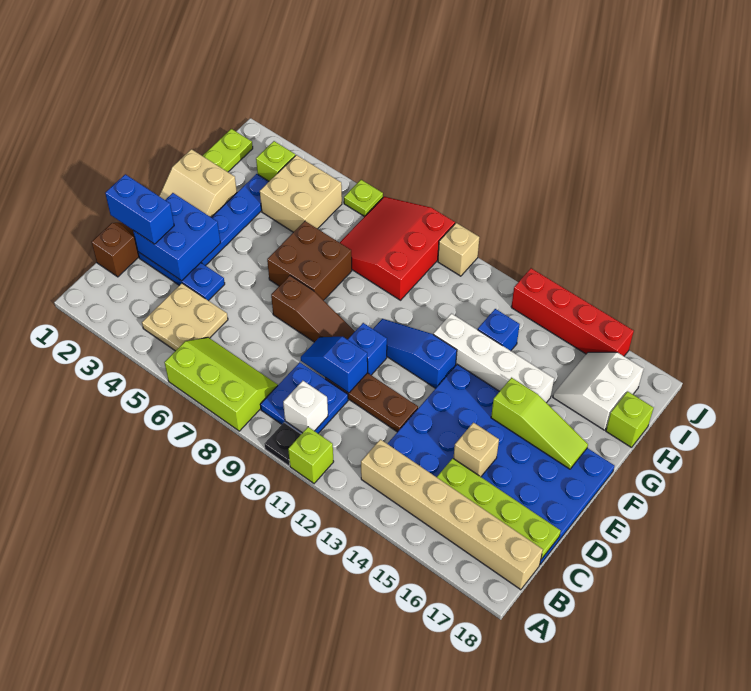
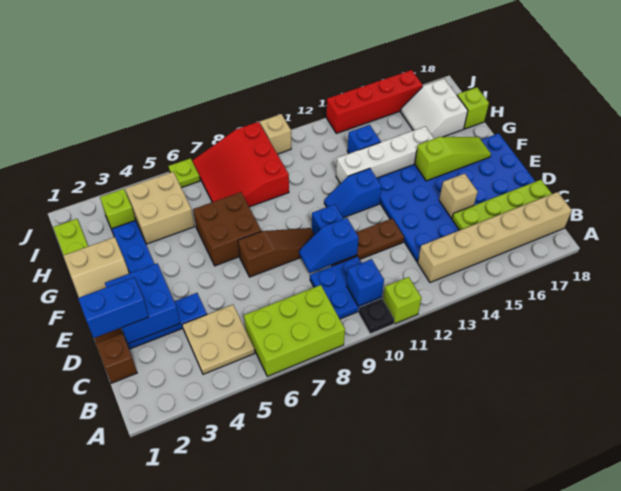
lime 2x3 slope [165,337,278,431] -> lime 2x3 brick [244,285,345,376]
white 1x1 brick [283,381,328,433] -> blue 1x1 brick [347,259,384,306]
blue 1x3 slope [373,319,457,388] -> blue 1x2 slope [324,168,381,218]

